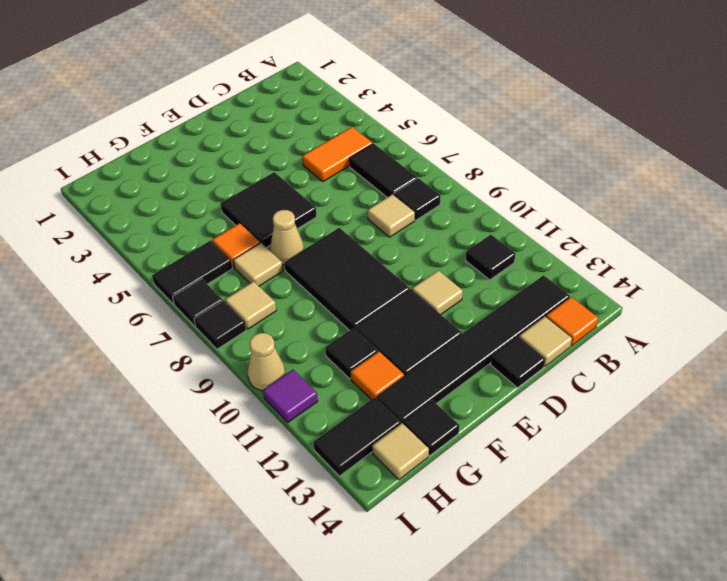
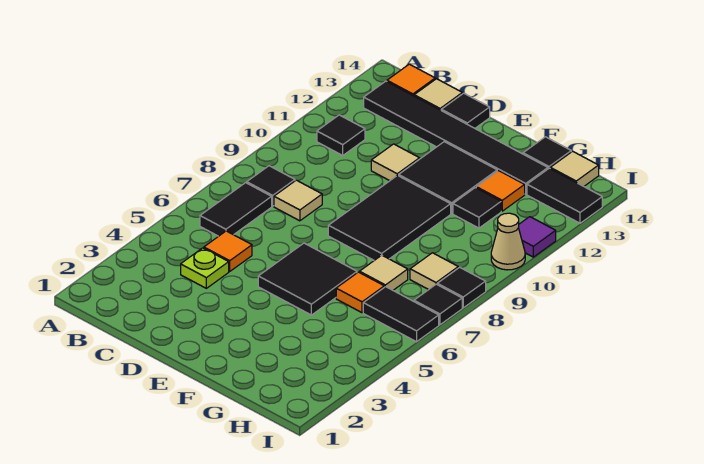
orange 1x2 tile [302,127,372,182] -> orange 1x1 tile [204,231,252,271]
none -> lime 1x1 plate [181,248,229,288]
tan 1x1 cone [270,210,304,265] -> none

